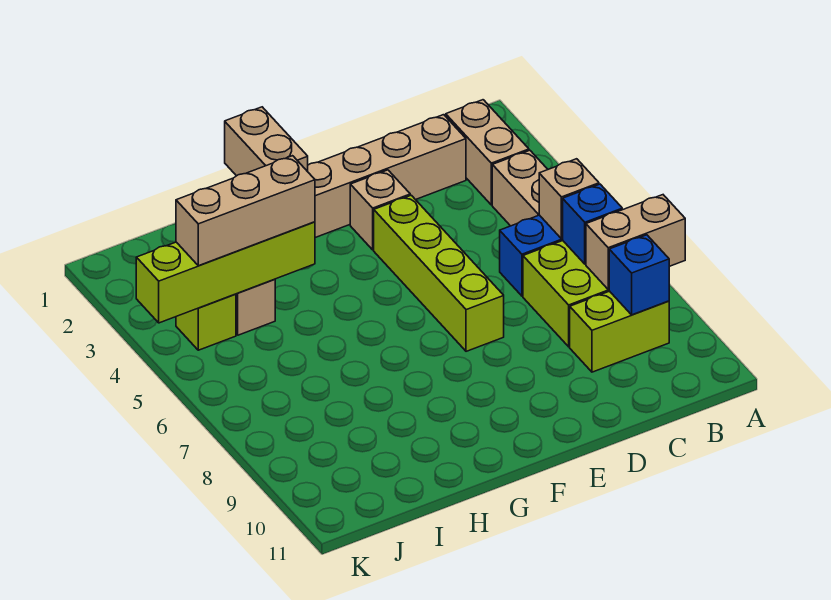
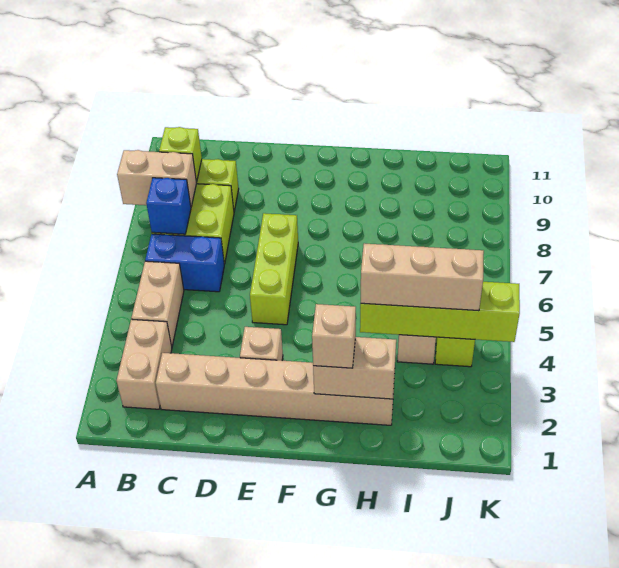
tan 1x1 brick [539,159,599,239] -> tan 1x1 brick moved to [312,304,356,368]
blue 1x1 brick [609,235,669,315] -> lime 1x1 brick [159,127,202,182]
lime 1x4 brick [374,195,504,351] -> lime 1x3 brick [250,213,298,325]
tan 1x2 brick [225,107,308,176] -> tan 1x2 brick turned to [313,337,396,399]

